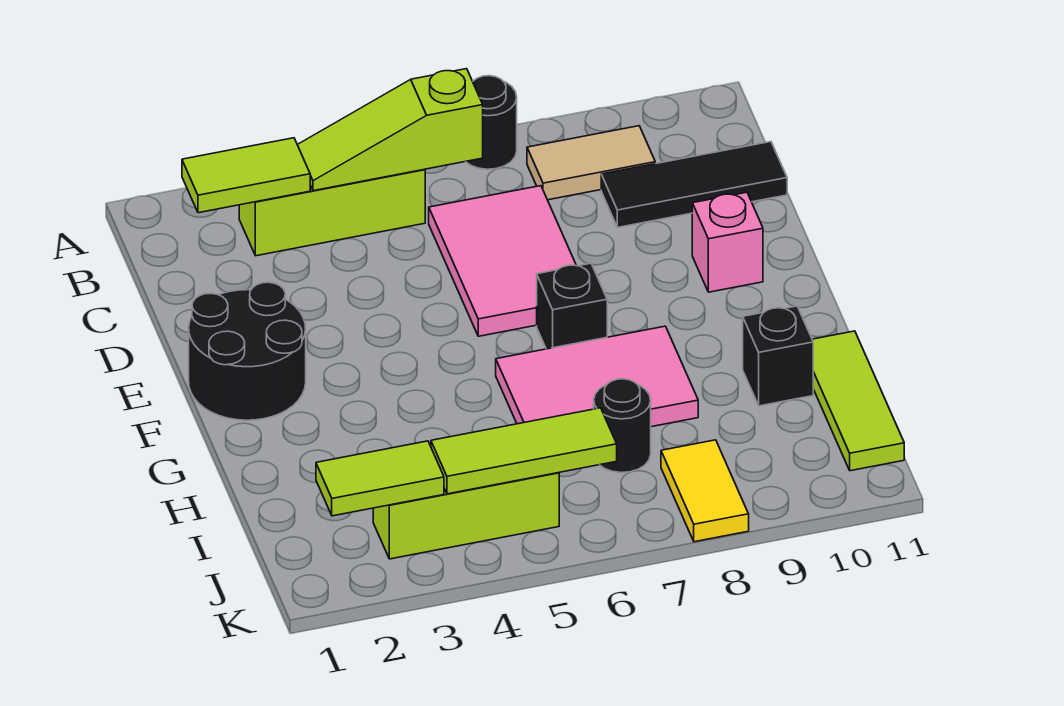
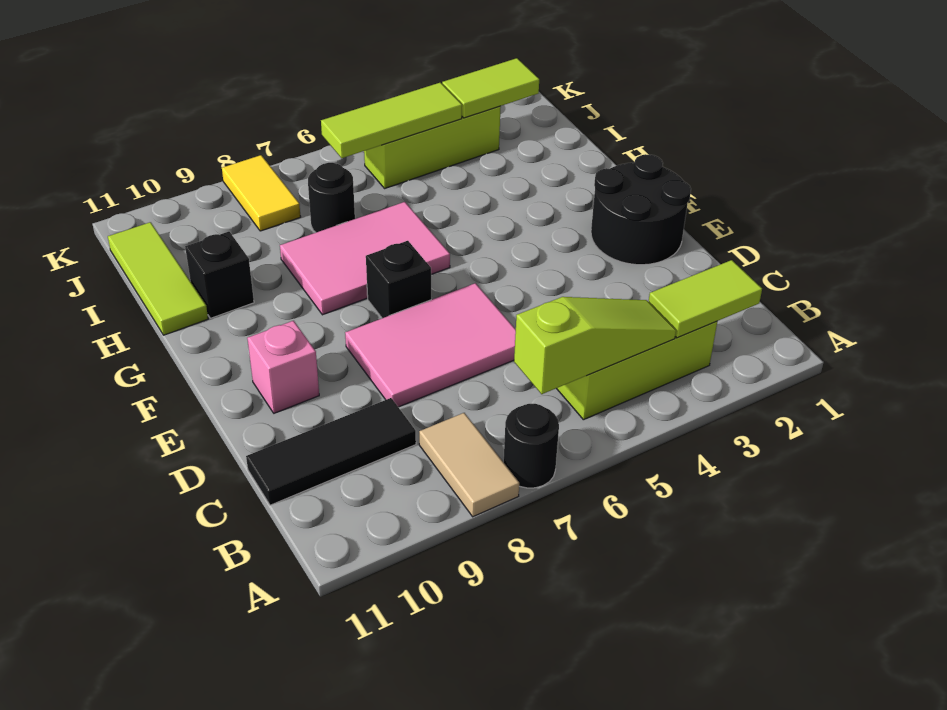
tan 1x2 tile [527,126,655,200] -> tan 1x2 tile turned to [419,413,519,517]
pink 2x3 tile [429,186,576,336] -> pink 2x3 tile turned to [345,283,516,407]

